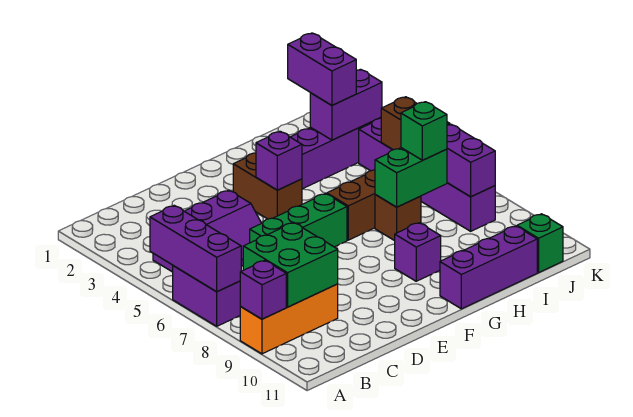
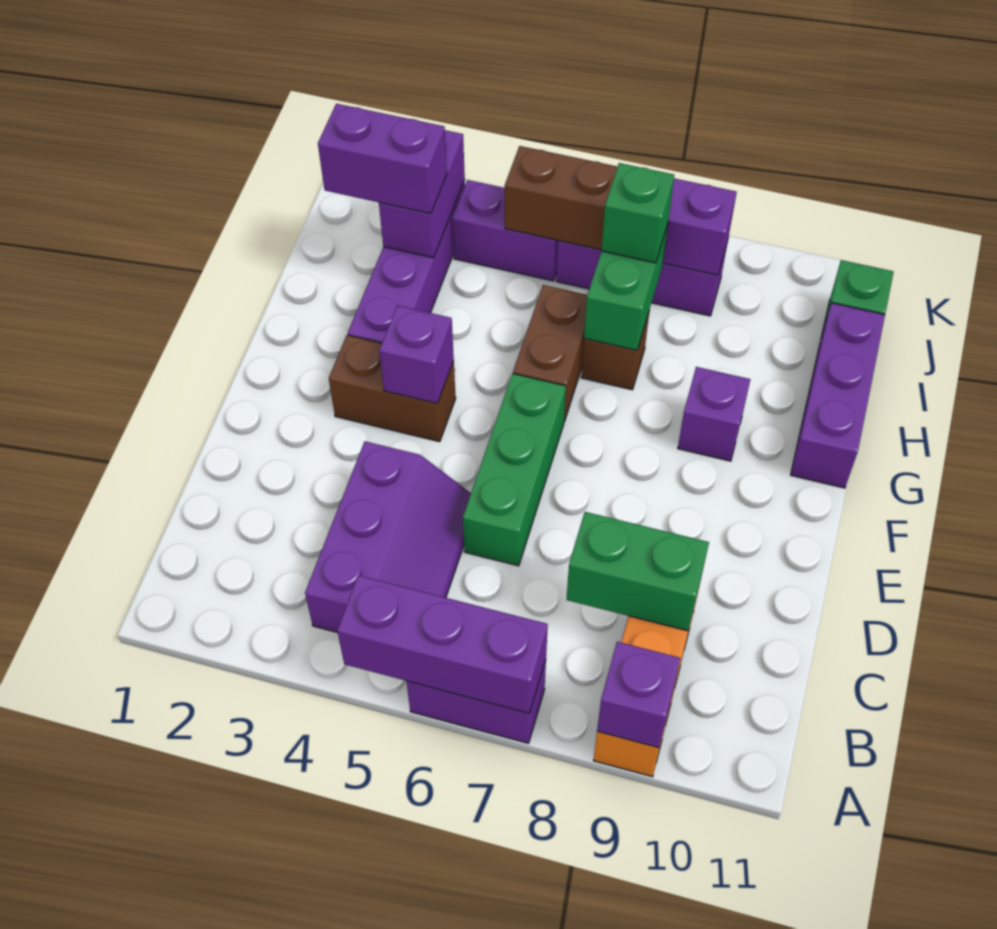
green 2x2 brick [243,223,338,307] -> green 1x2 brick [566,512,709,631]

